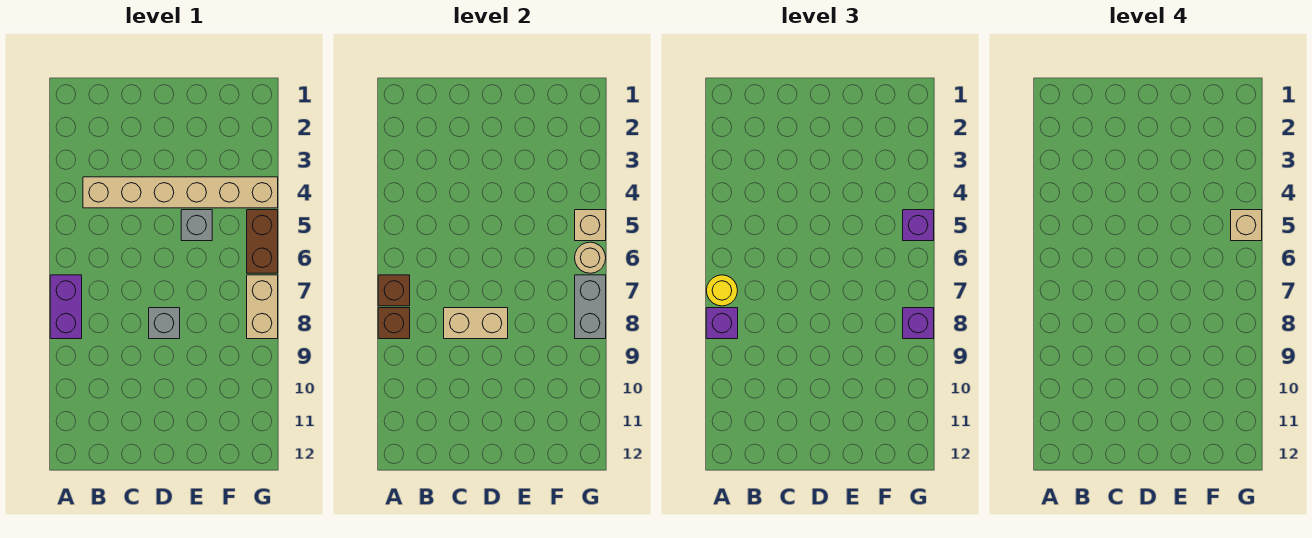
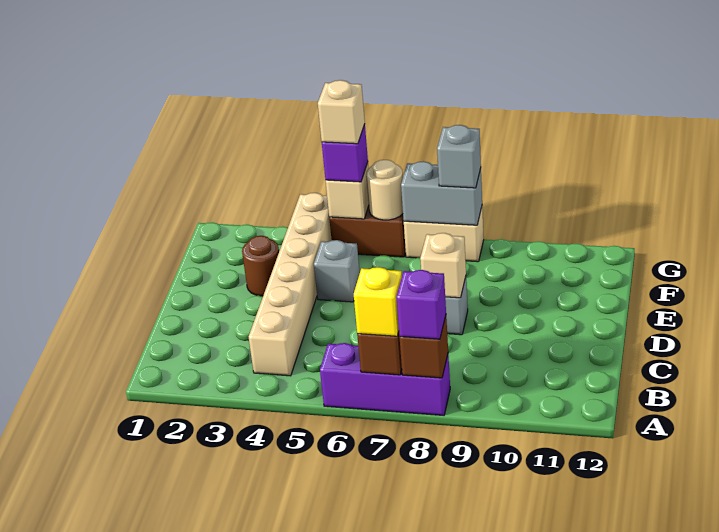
purple 1x2 brick [50,275,82,339] -> purple 1x3 brick [320,343,450,415]
yellow 1x1 round brick [706,275,738,306] -> yellow 1x1 brick [354,267,402,336]
tan 1x2 brick [444,308,508,339] -> tan 1x1 brick [420,233,466,298]
none -> brown 1x1 round brick [242,236,279,296]
purple 1x1 brick [903,308,934,339] -> grey 1x1 brick [437,125,481,188]

